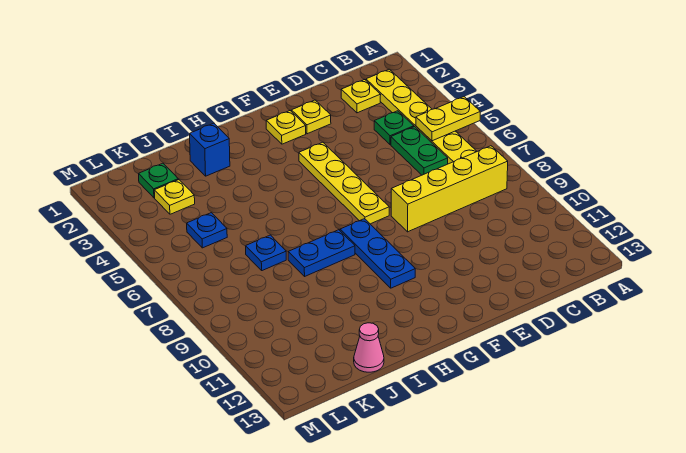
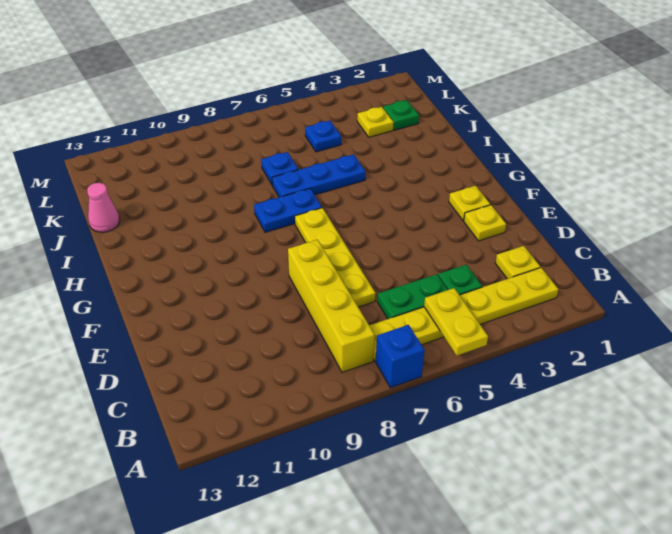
yellow 1x4 plate [299,142,389,224] -> yellow 1x4 plate turned to [295,208,376,307]
blue 1x3 plate [340,219,415,288] -> blue 1x3 plate moved to [272,154,366,197]
blue 1x2 plate [288,230,355,276] -> blue 1x2 plate turned to [254,189,322,232]
blue 1x1 brick [190,123,230,176] -> blue 1x1 brick moved to [376,325,425,388]

